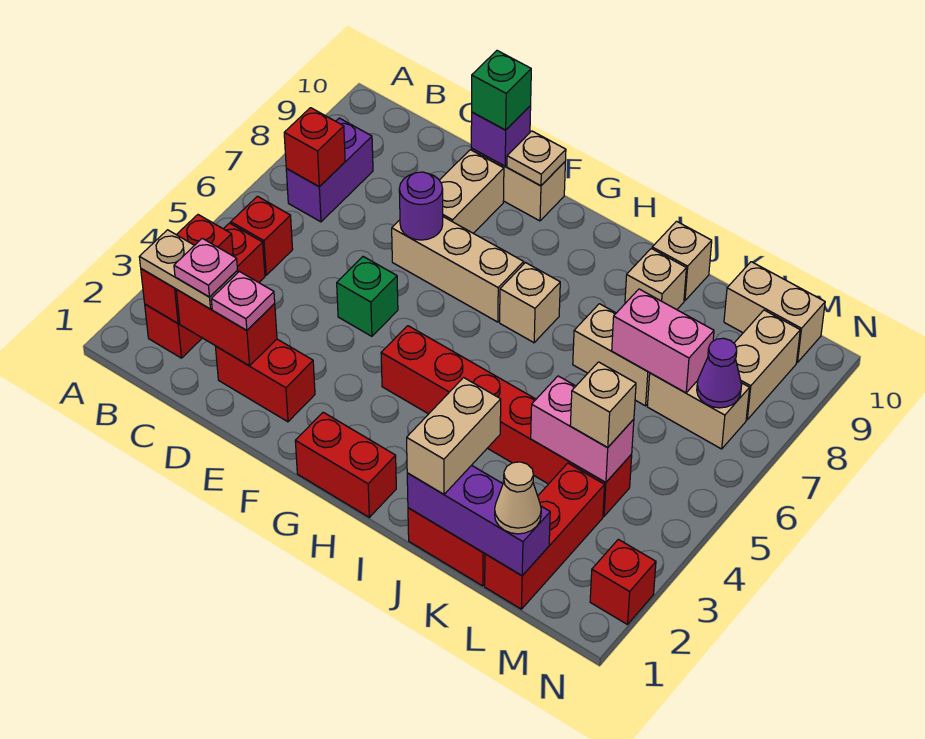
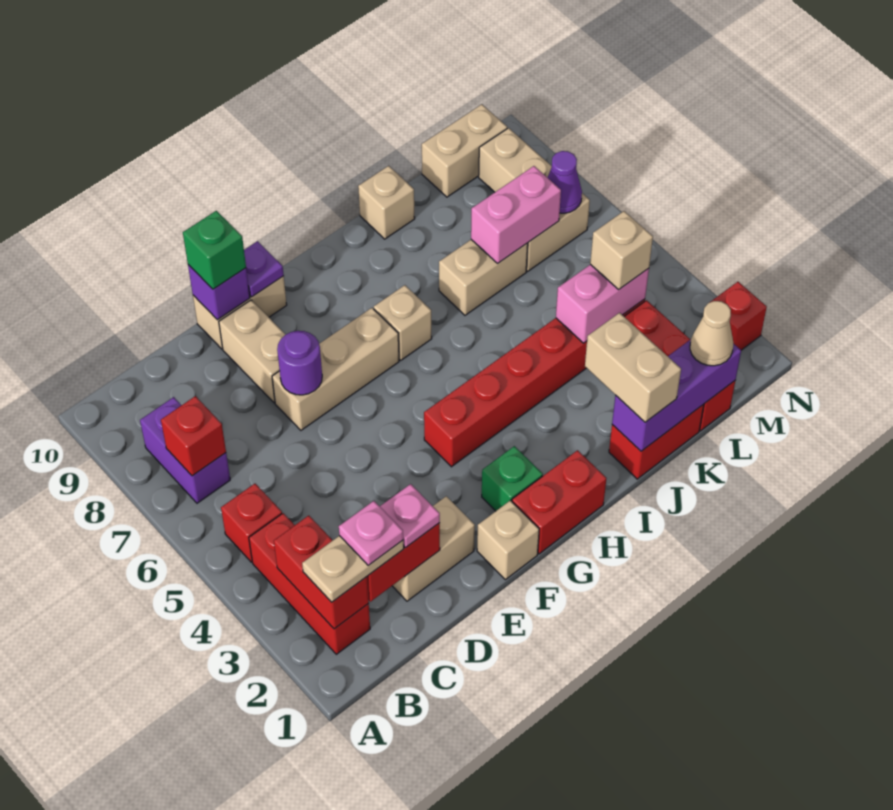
red 1x2 brick [215,339,315,422] -> tan 1x2 brick [393,496,475,601]
green 1x1 brick [337,257,398,336] -> green 1x1 brick moved to [482,446,543,511]
tan 1x1 plate [507,131,566,186] -> purple 1x1 plate [244,241,284,297]
tan 1x1 brick [625,249,686,310] -> tan 1x1 brick moved to [477,500,539,580]

